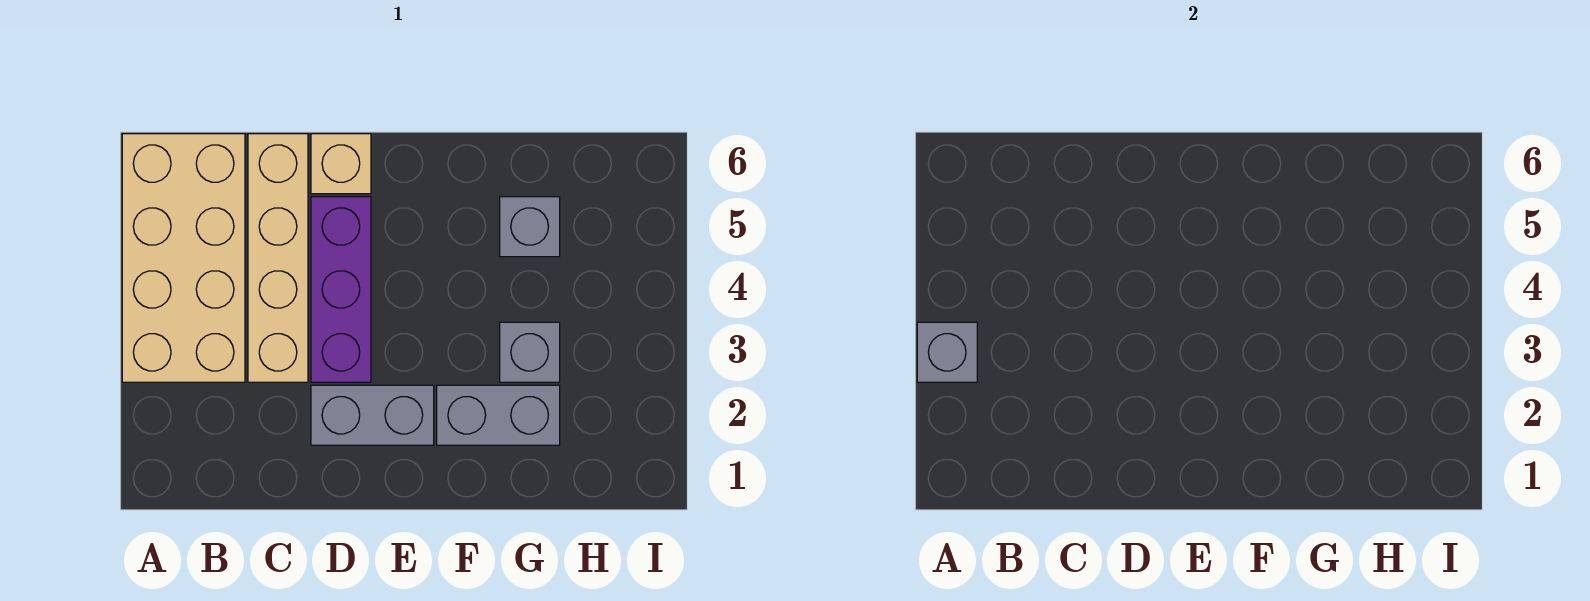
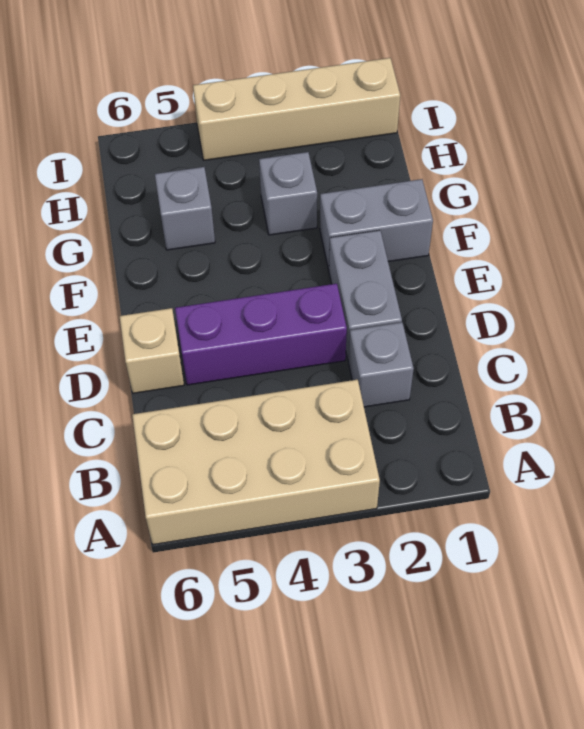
grey 1x1 brick [917,322,977,382] -> grey 1x1 brick moved to [348,322,414,407]
tan 1x4 brick [248,134,308,382] -> tan 1x4 brick moved to [193,58,400,160]
grey 1x2 brick [437,385,560,445] -> grey 1x2 brick turned to [320,179,433,270]

